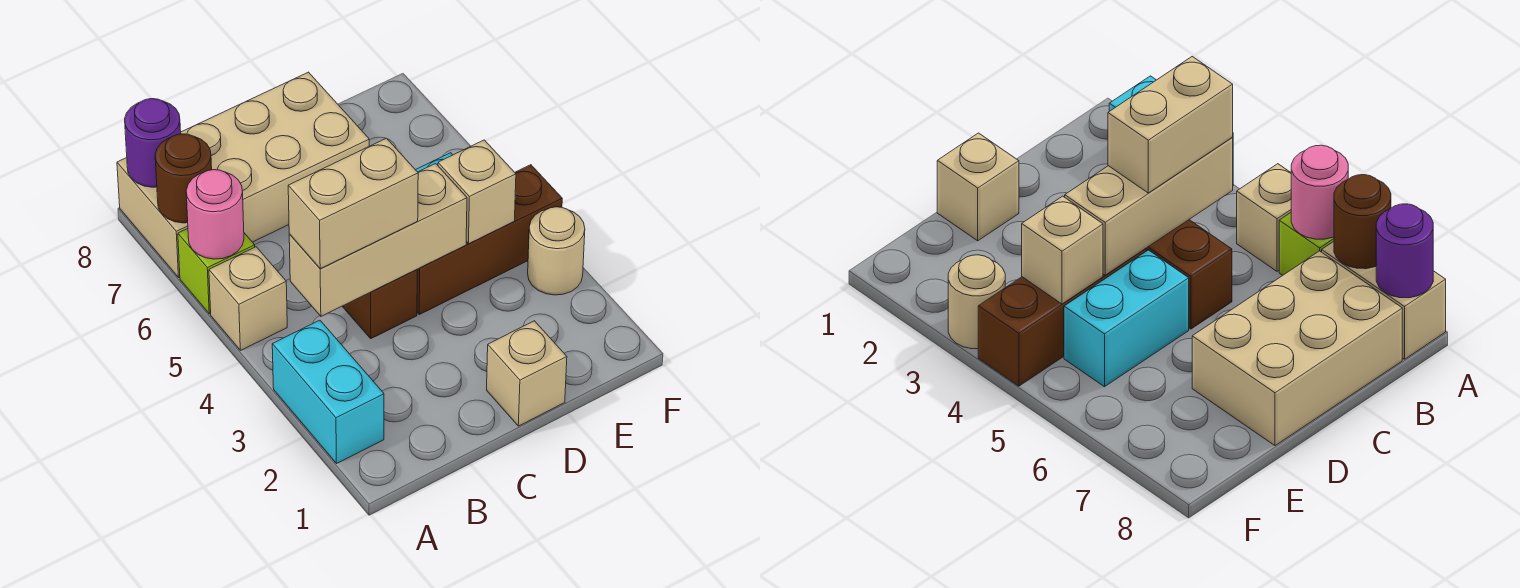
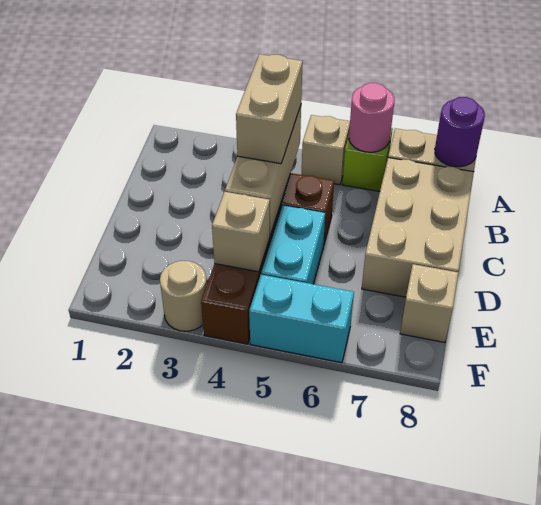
cyan 1x2 brick [272,320,384,464] -> cyan 1x2 brick moved to [249,275,354,363]
brown 1x1 round brick [155,134,212,223] -> none
tan 1x1 brick [487,321,567,426] -> tan 1x1 brick moved to [400,264,458,342]

